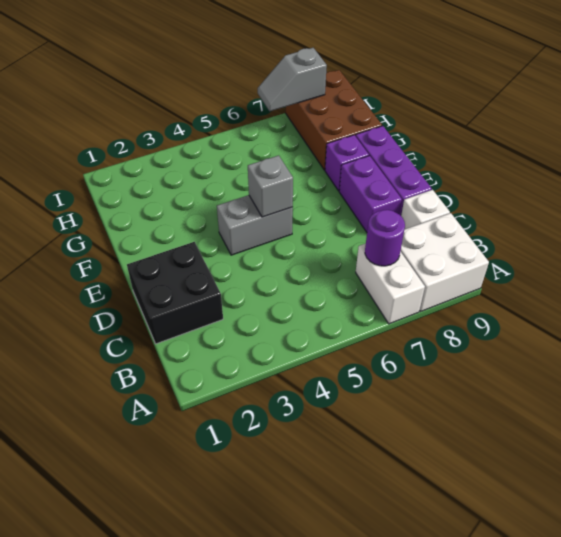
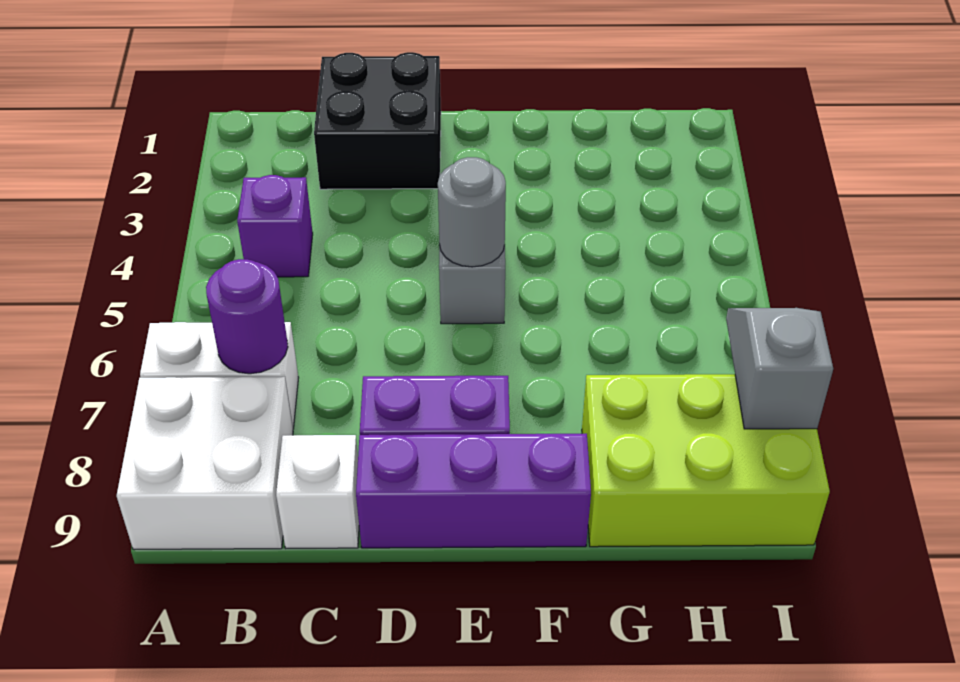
grey 1x1 brick [248,155,293,217] -> grey 1x1 round brick [438,157,506,267]
purple 1x1 brick [325,135,369,191] -> purple 1x1 brick moved to [237,175,313,277]
brown 2x3 brick [286,70,382,170] -> lime 2x3 brick [582,374,830,547]

